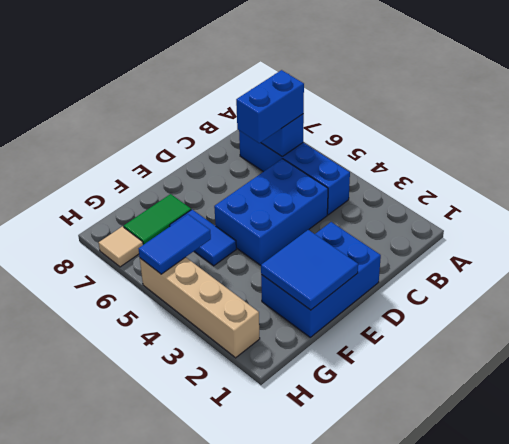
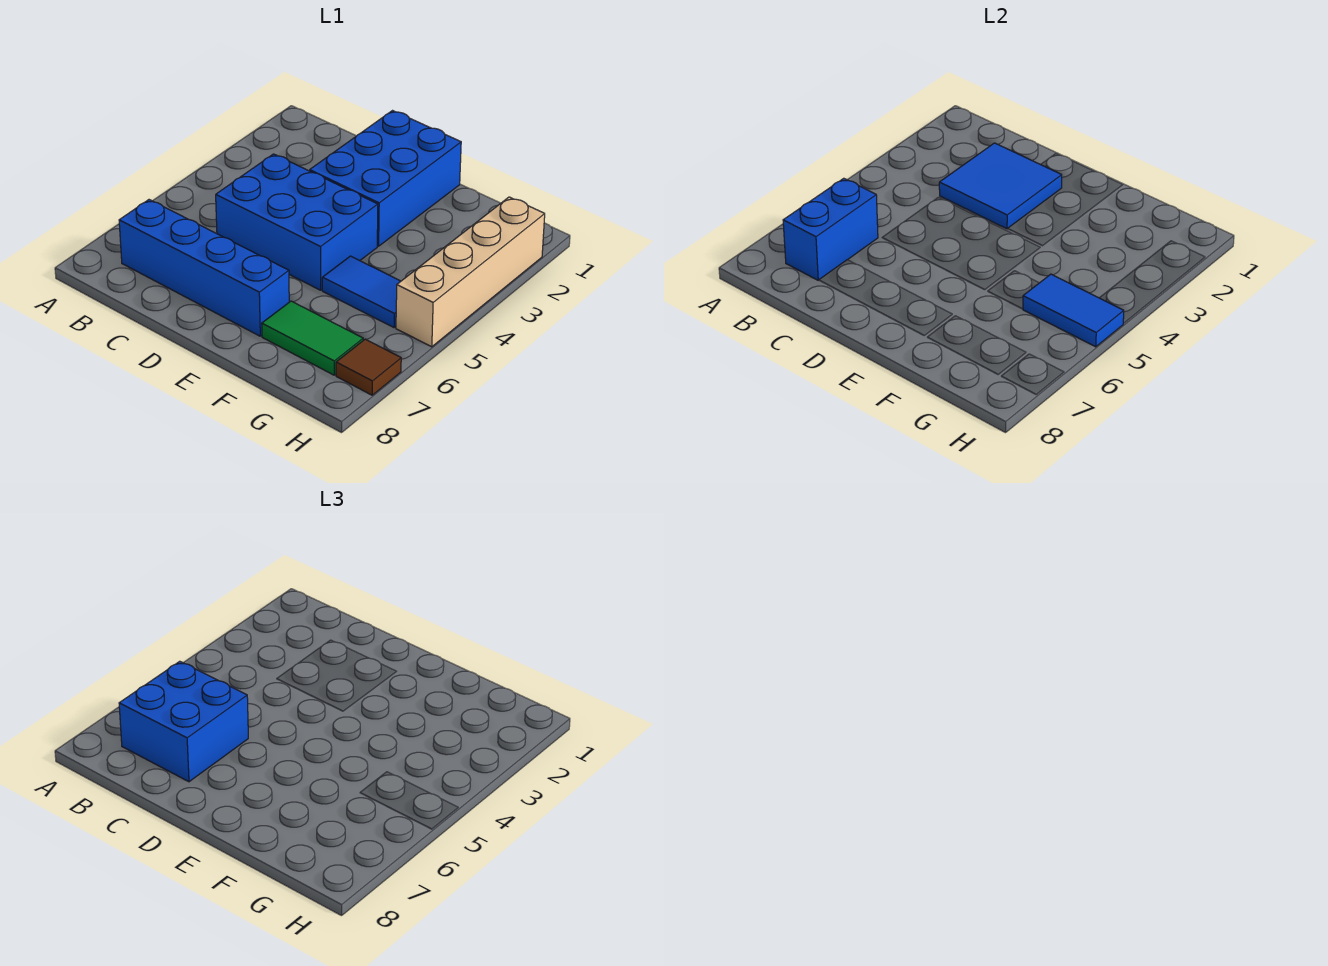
blue 1x4 brick [239,131,350,215] -> blue 1x4 brick turned to [119,200,289,336]
blue 1x2 brick [236,70,304,143] -> blue 2x2 brick [119,661,248,782]
blue 2x3 brick [261,222,381,337] -> blue 2x3 brick turned to [310,111,461,246]
blue 2x2 tile [261,230,358,310] -> blue 2x2 tile moved to [939,143,1062,229]
blue 1x2 tile [170,210,236,266] -> blue 1x2 tile turned to [322,256,401,328]
tan 1x1 tile [99,226,143,267] -> brown 1x1 tile [336,339,401,395]

